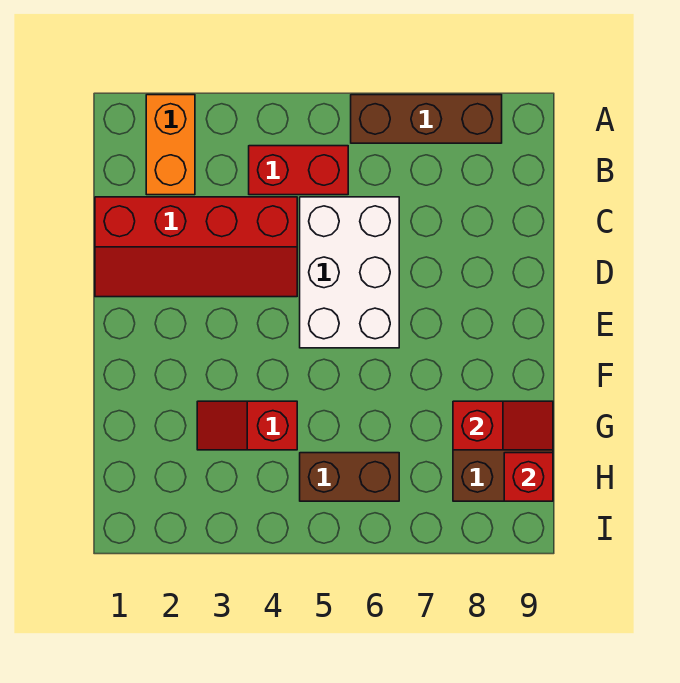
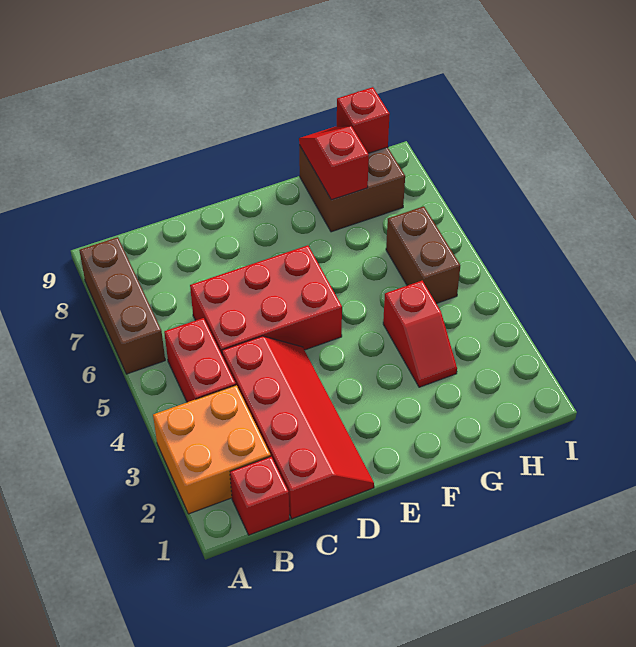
orange 1x2 brick [146,95,195,195] -> orange 2x2 brick [153,385,271,514]
none -> red 1x1 brick [230,457,290,535]
white 2x3 brick [300,197,399,348] -> red 2x3 brick [190,245,342,354]

